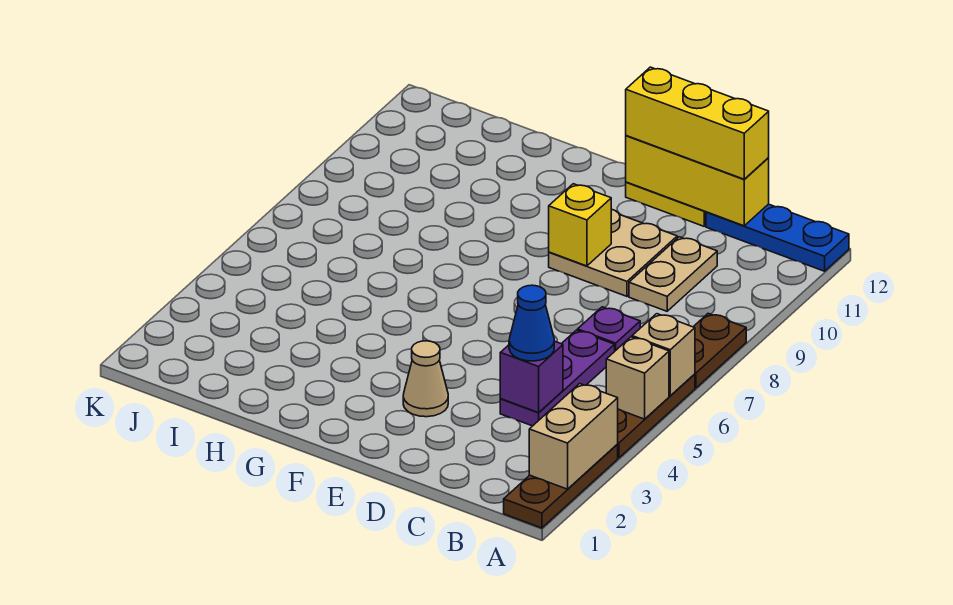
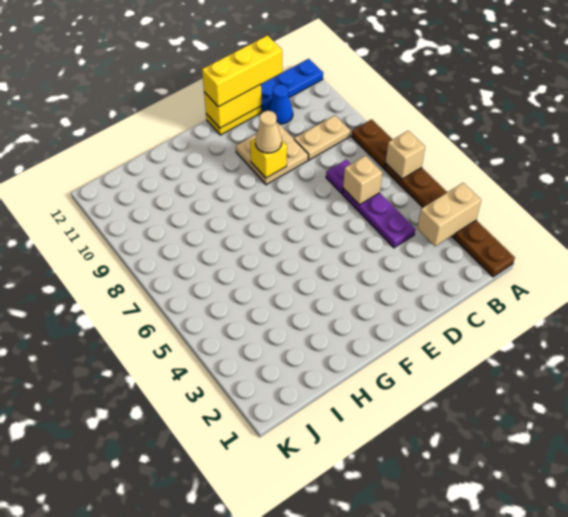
tan 1x2 brick [529,384,618,489] -> tan 1x2 brick turned to [417,183,481,246]
tan 1x1 brick [606,337,669,419] -> tan 1x1 brick moved to [343,156,382,205]
purple 1x1 brick [500,341,563,413] -> none
blue 1x1 cone [509,285,554,361] -> blue 1x1 cone moved to [269,84,293,124]
tan 1x2 plate [629,237,717,311] -> tan 1x2 plate turned to [294,115,350,160]
yellow 1x3 brick [626,136,769,226] -> yellow 1x2 brick [204,84,262,128]
tan 1x1 cone [403,341,448,417] -> tan 1x1 cone moved to [255,111,282,153]

